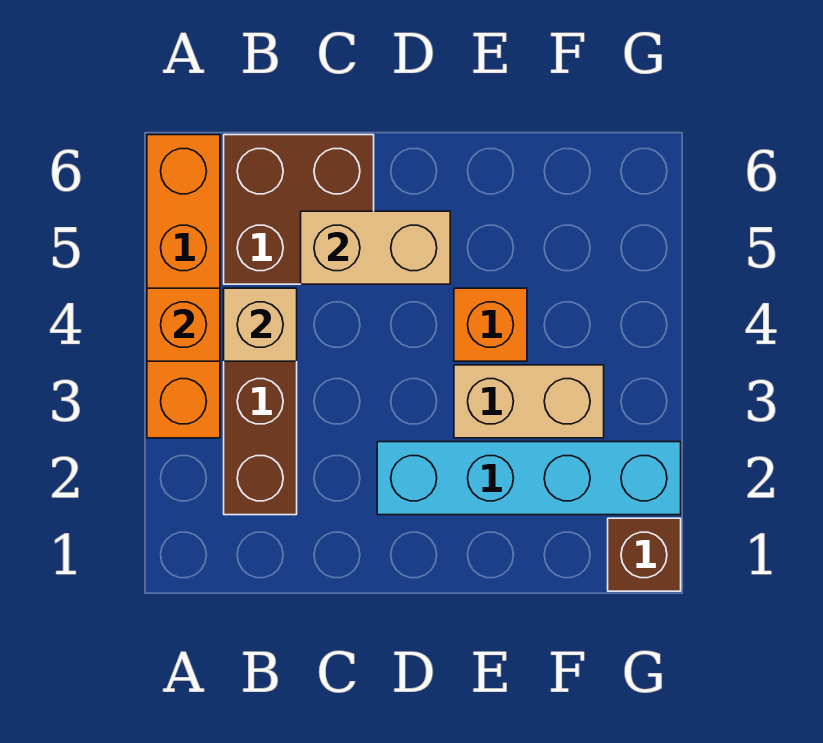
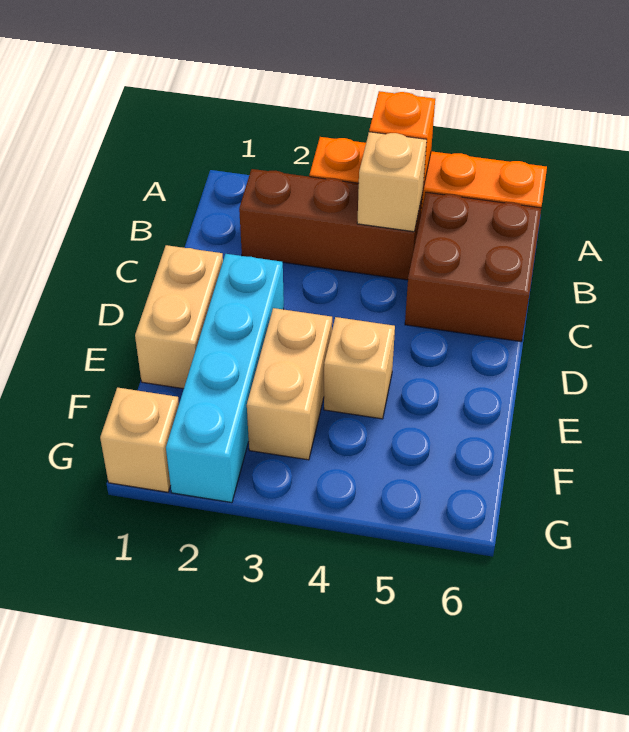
tan 1x2 brick [301,211,450,284] -> tan 1x2 brick moved to [135,245,223,389]
orange 1x1 brick [454,288,527,361] -> tan 1x1 brick [324,317,395,419]
brown 1x1 brick [608,518,681,591] -> tan 1x1 brick [100,388,179,492]

